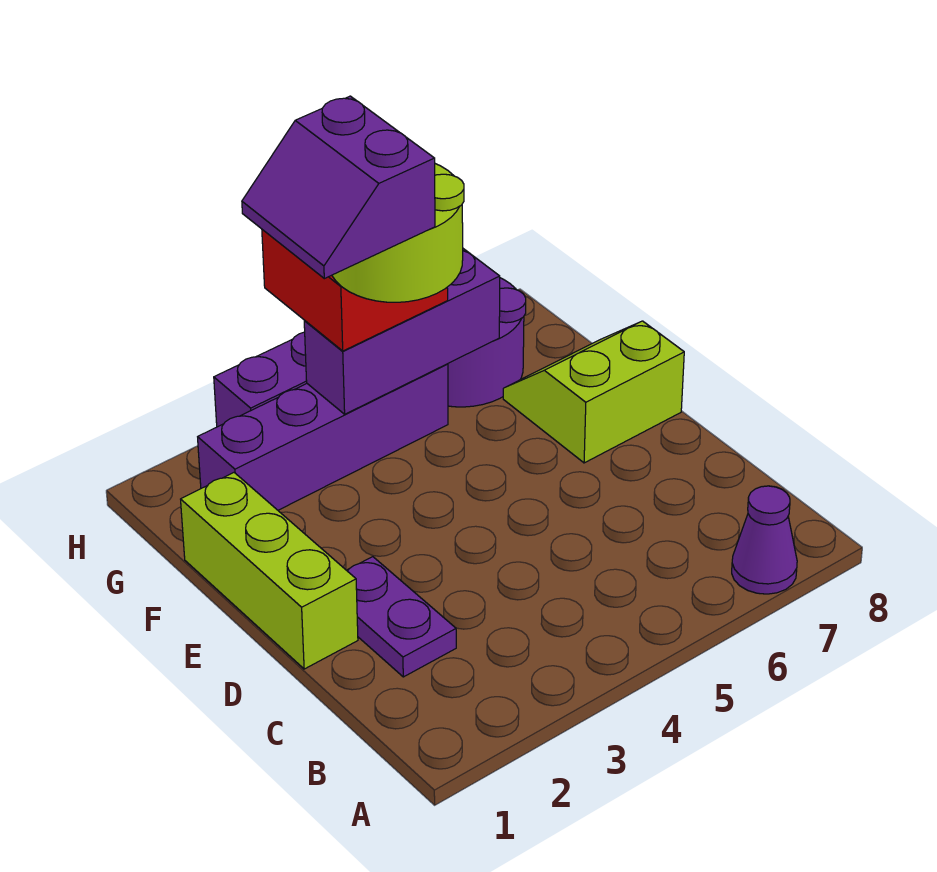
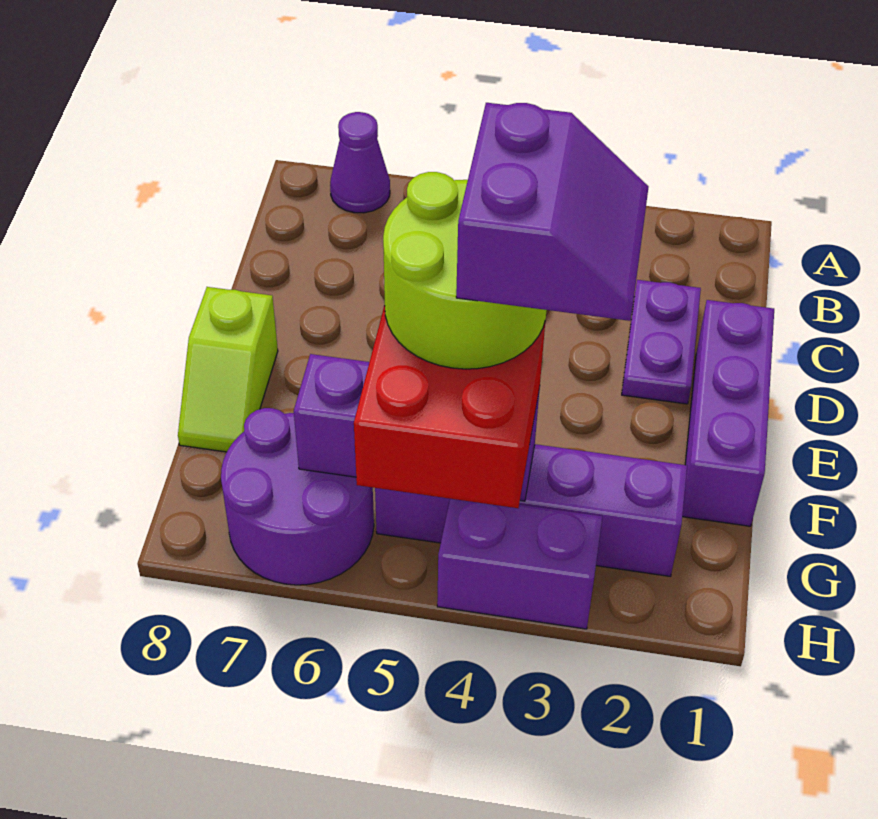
lime 1x3 brick [181,473,358,669] -> purple 1x3 brick [682,300,774,526]
lime 2x2 slope [503,321,684,463] -> lime 1x2 slope [178,287,278,452]

